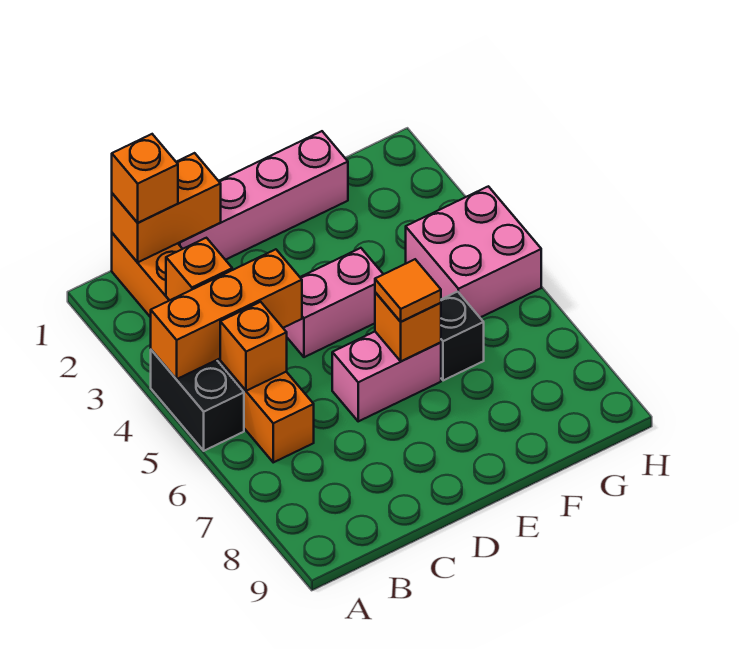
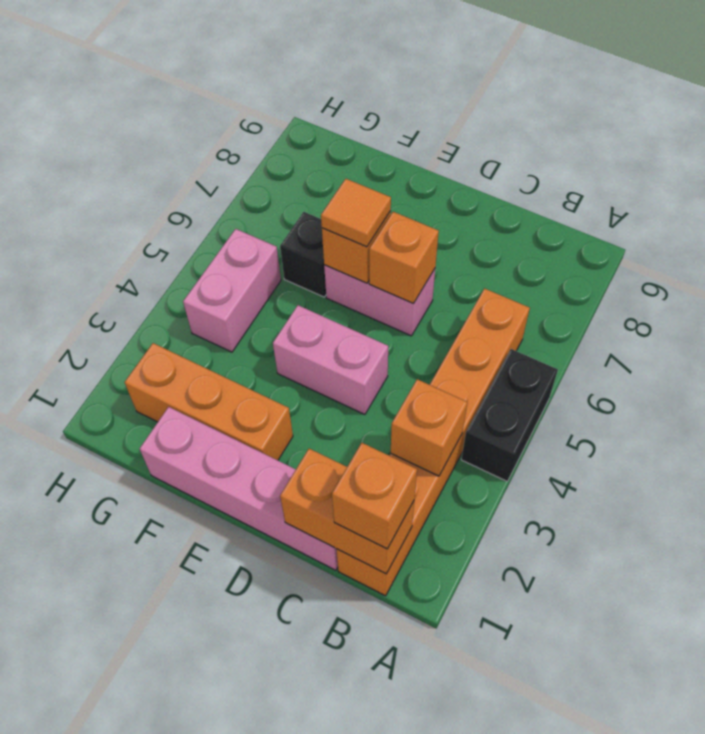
orange 1x3 brick [151,249,302,379] -> orange 1x3 brick moved to [125,343,293,460]
orange 1x1 brick [220,302,287,391] -> orange 1x1 brick moved to [369,212,439,304]
pink 2x2 brick [406,186,541,317] -> pink 1x2 brick [183,229,281,352]

